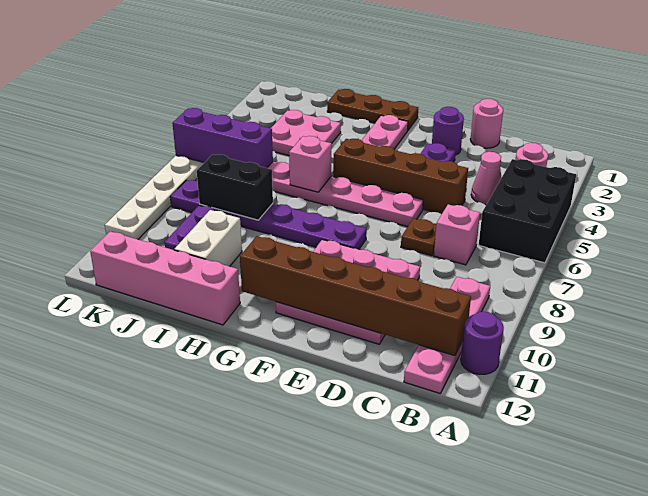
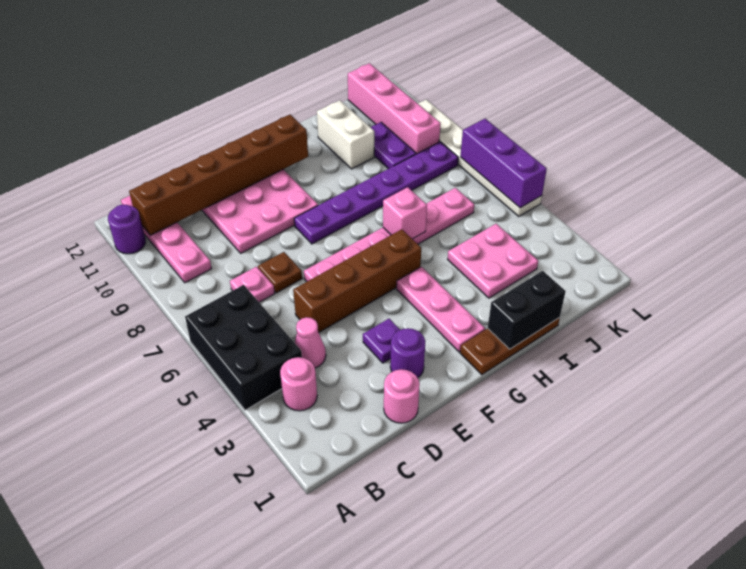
pink 1x1 brick [434,204,480,265] -> pink 1x1 plate [230,267,275,302]
pink 1x4 brick [90,231,240,325] -> pink 1x4 brick turned to [348,63,441,154]
black 1x2 brick [197,154,273,220] -> black 1x2 brick moved to [488,271,566,349]
purple 1x3 brick [172,108,273,168] -> purple 1x3 brick turned to [461,119,547,208]

